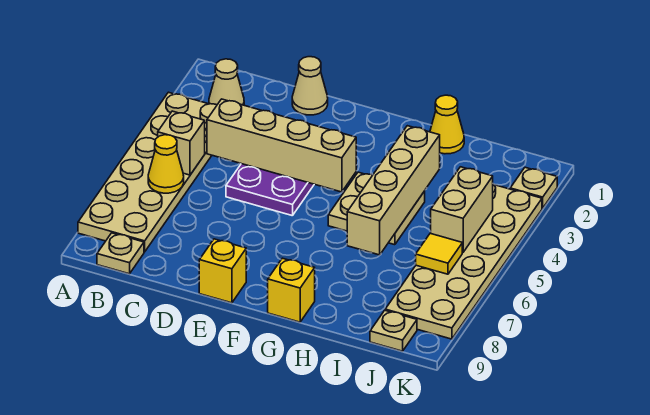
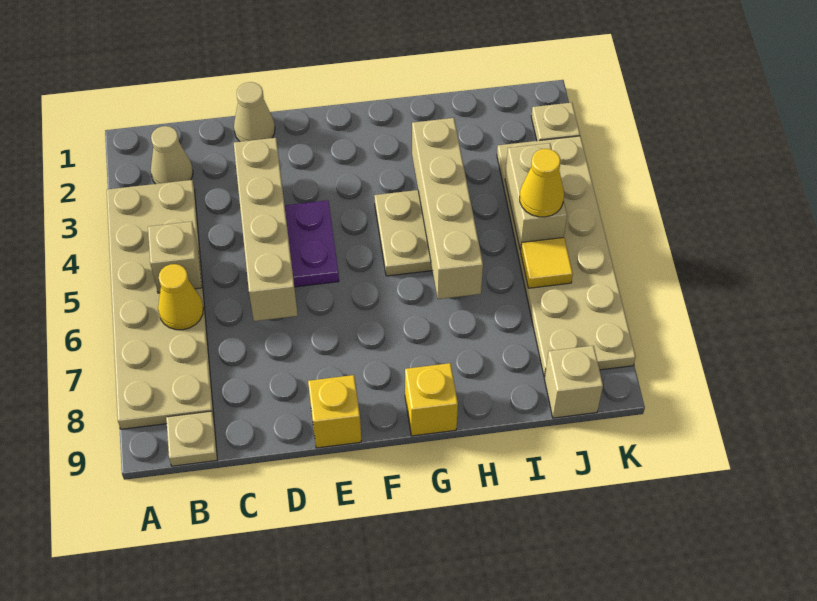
tan 1x4 brick [207,99,356,192] -> tan 1x4 brick turned to [234,138,298,321]
yellow 1x1 cone [430,95,464,154] -> yellow 1x1 cone moved to [520,149,564,217]
tan 1x1 plate [370,310,417,351] -> tan 1x1 brick [544,346,603,418]

